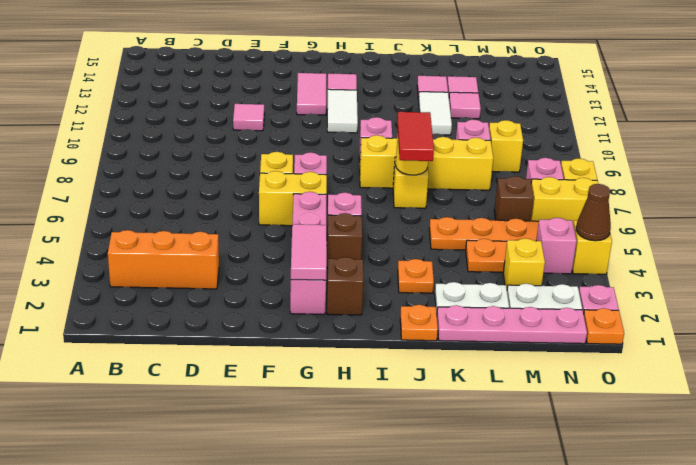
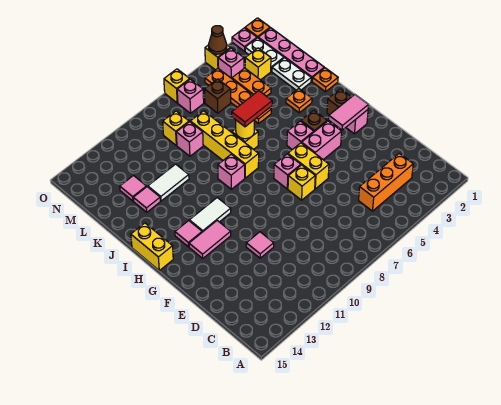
orange 1x3 brick [108,230,219,289] -> orange 1x3 brick turned to [359,153,413,211]
pink 1x1 tile [449,92,481,119] -> none
yellow 1x2 brick [531,177,598,224] -> yellow 1x2 brick moved to [131,223,173,271]

